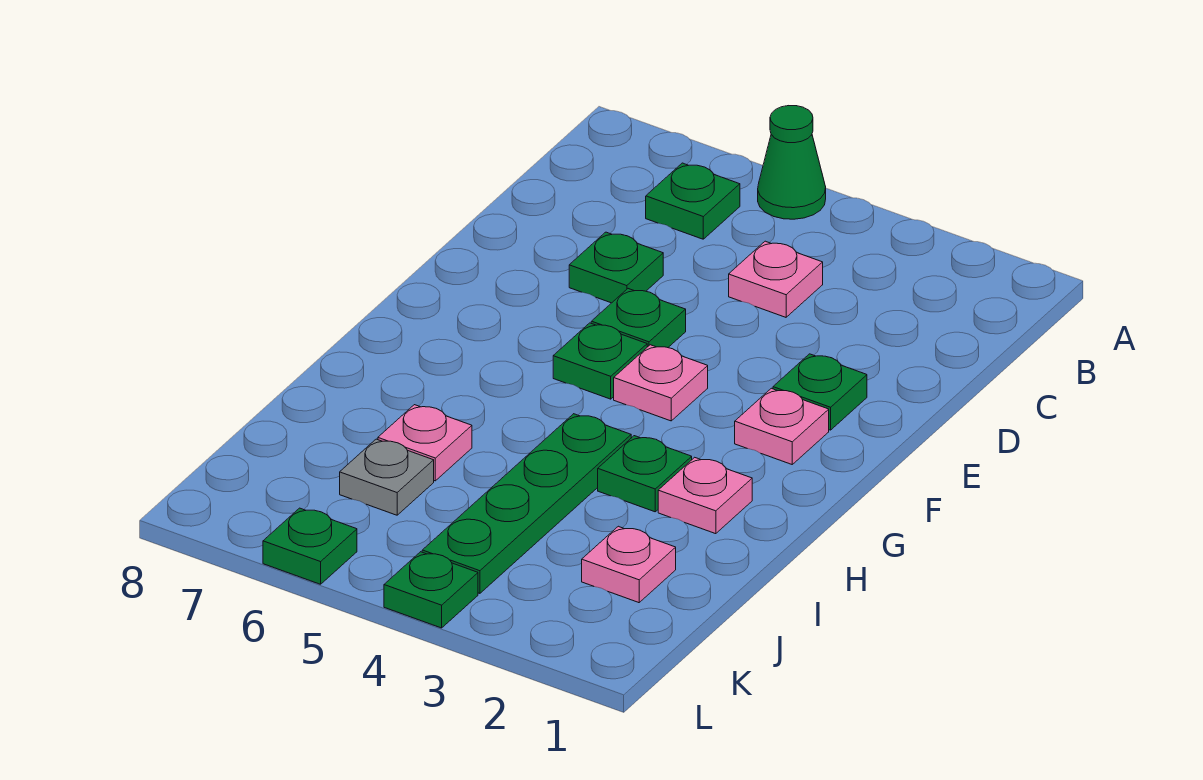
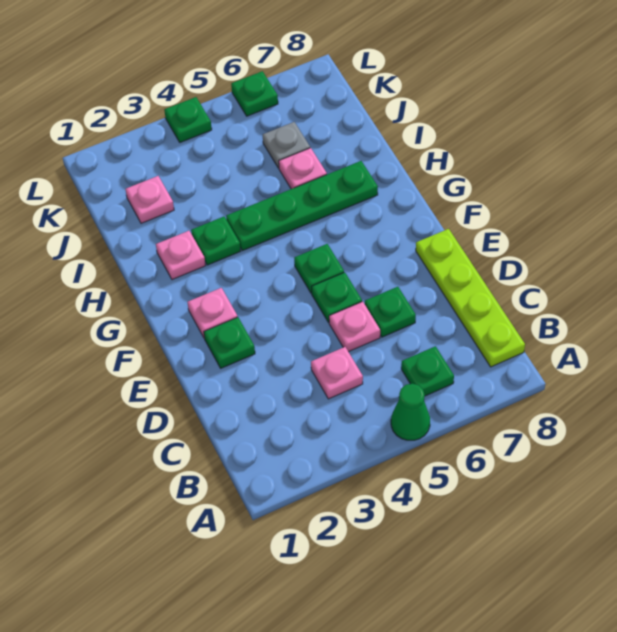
none -> lime 1x4 plate [416,229,525,367]
pink 1x1 plate [614,345,708,421] -> pink 1x1 plate moved to [329,302,380,352]
green 1x4 plate [422,414,631,593] -> green 1x4 plate turned to [226,161,378,251]

